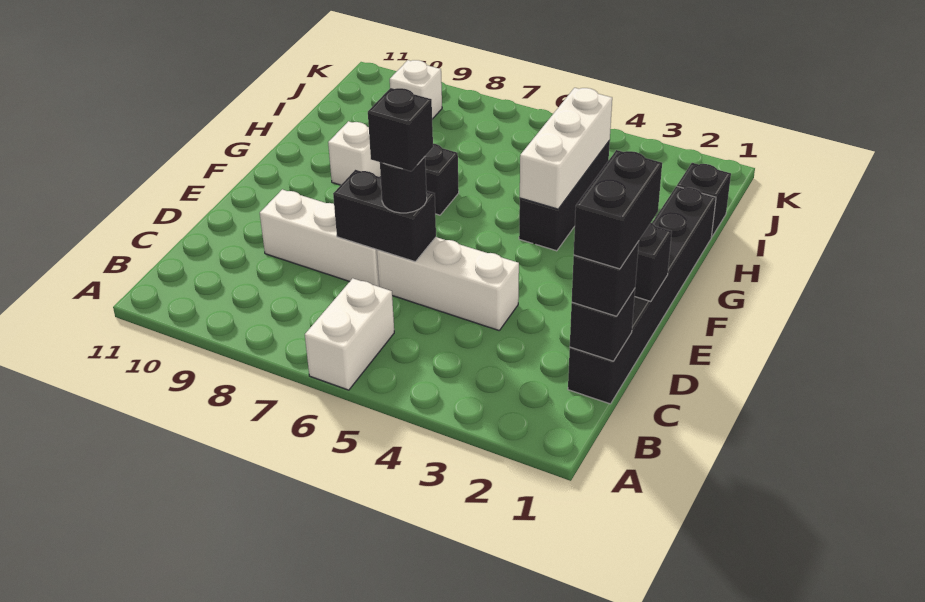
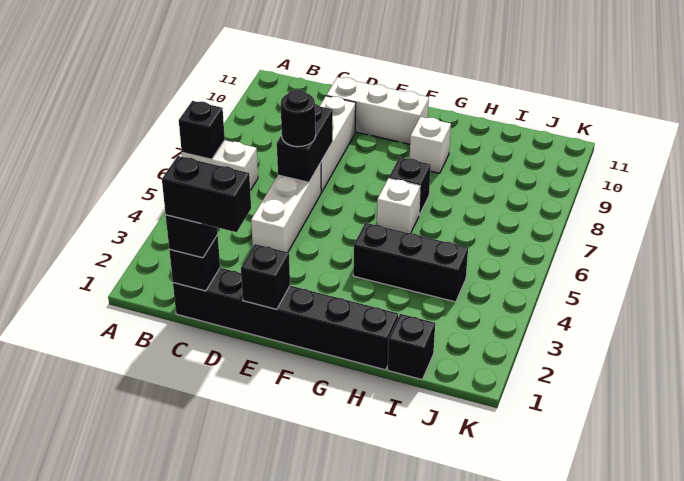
black 1x1 brick [368,88,433,171] -> black 1x1 brick moved to [179,101,225,159]
white 1x3 brick [520,88,612,209] -> white 1x3 brick moved to [326,77,429,144]
white 1x1 brick [390,60,442,119] -> white 1x1 brick moved to [377,178,420,233]

